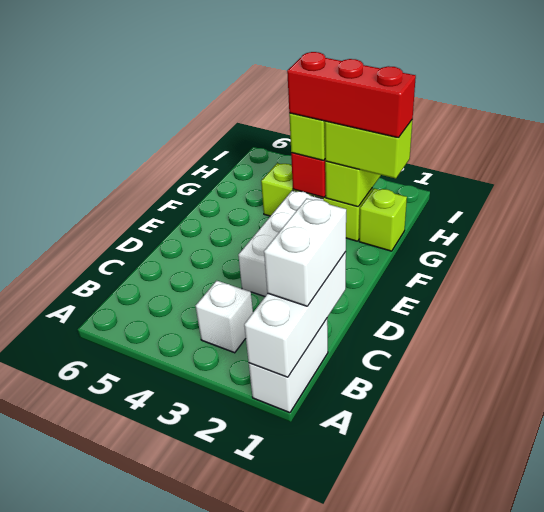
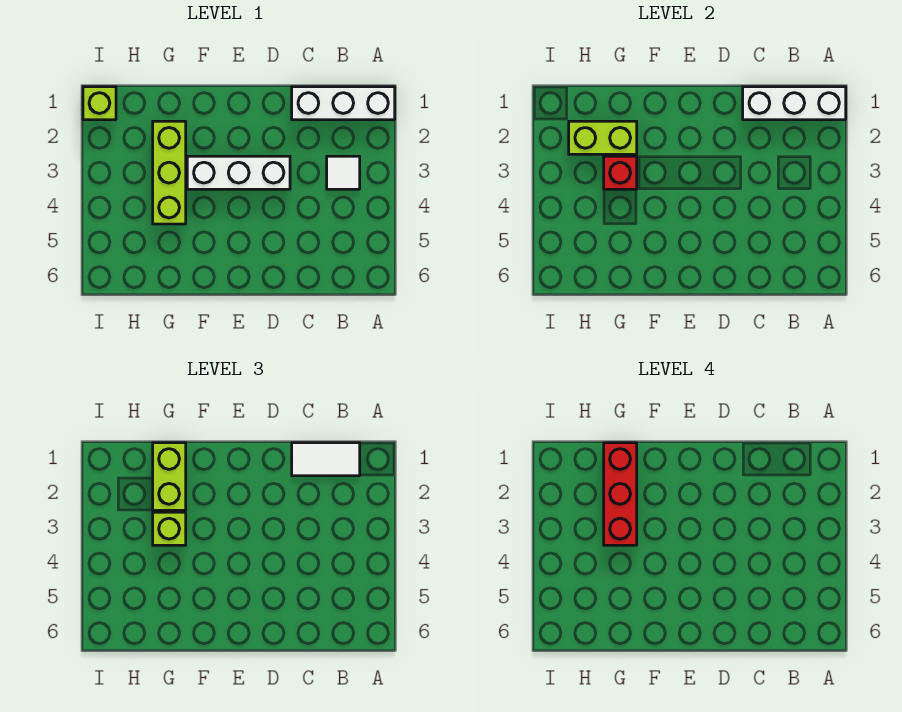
white 1x2 brick [249,319,328,413] -> white 1x3 brick [292,87,395,120]
white 1x2 brick [264,198,346,306] -> white 1x2 tile [292,443,360,476]
white 1x1 brick [196,281,253,353] -> white 1x1 tile [327,156,360,189]
lime 1x1 brick [359,188,407,251] -> lime 1x1 brick moved to [83,87,116,120]

